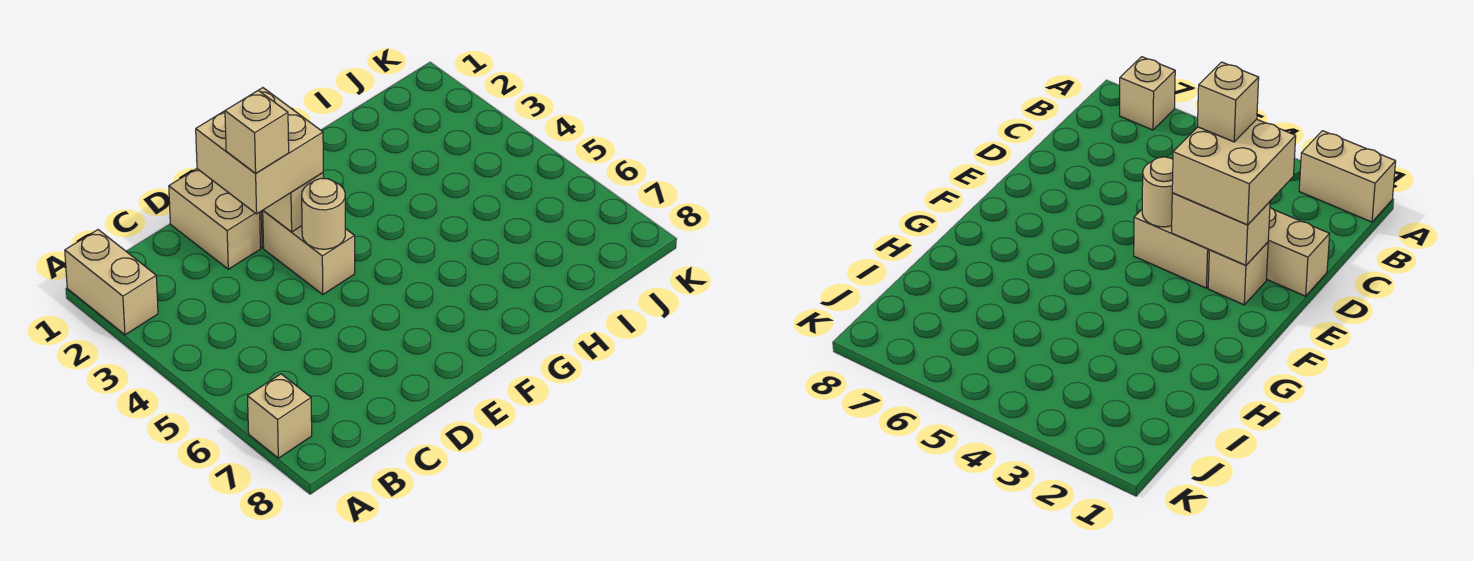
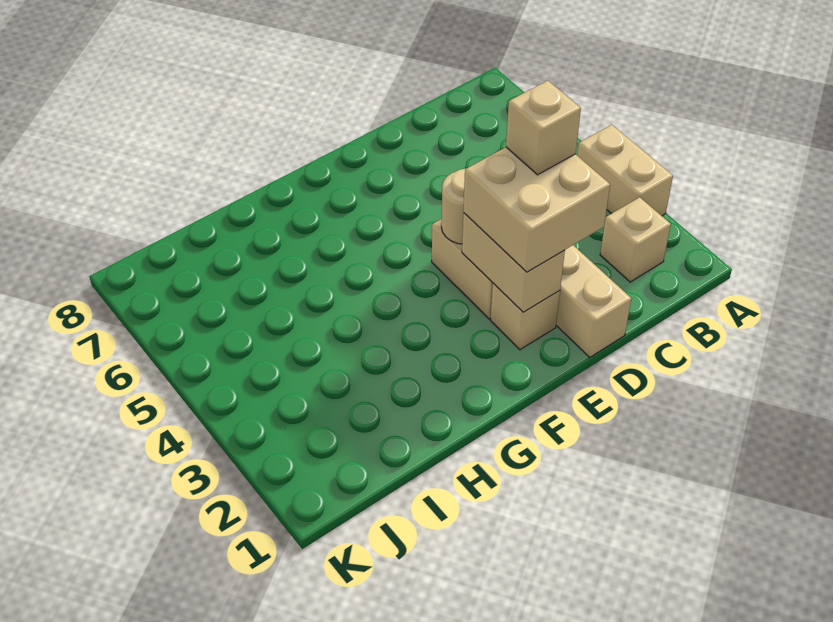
tan 1x2 brick [65,230,158,335] -> tan 1x2 brick moved to [577,125,673,216]
tan 1x1 brick [248,374,312,458] -> tan 1x1 brick moved to [600,197,671,282]

